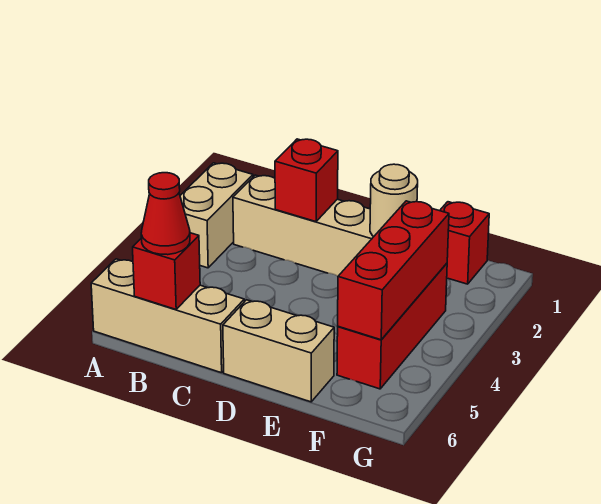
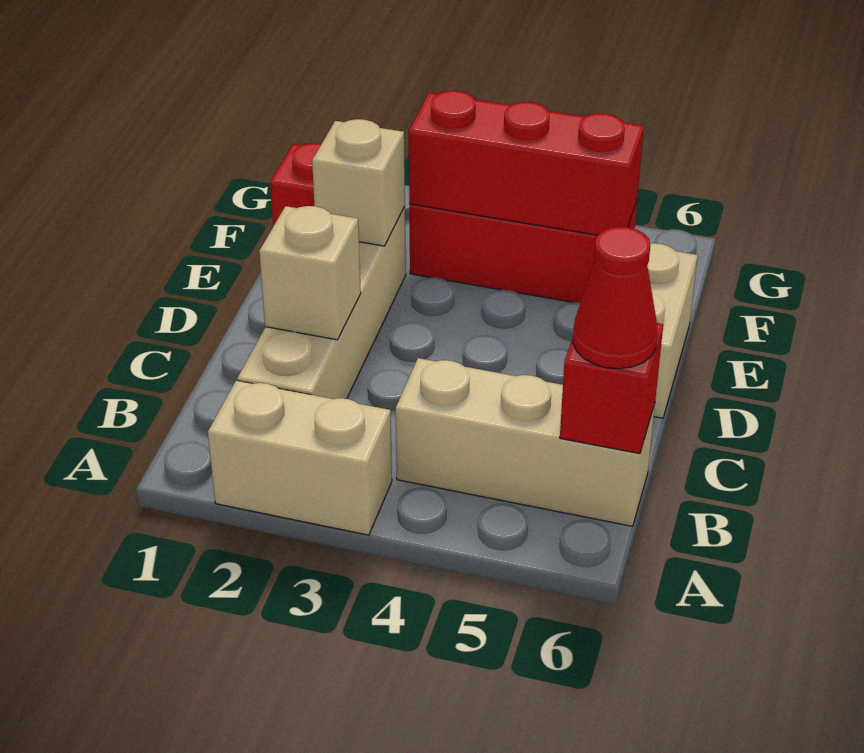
tan 1x3 brick [91,259,244,373] -> tan 1x3 brick turned to [396,358,655,526]
red 1x1 brick [275,139,338,222] -> tan 1x1 brick [259,206,361,340]
tan 1x1 round brick [370,164,418,237] -> tan 1x1 brick [312,119,405,246]

